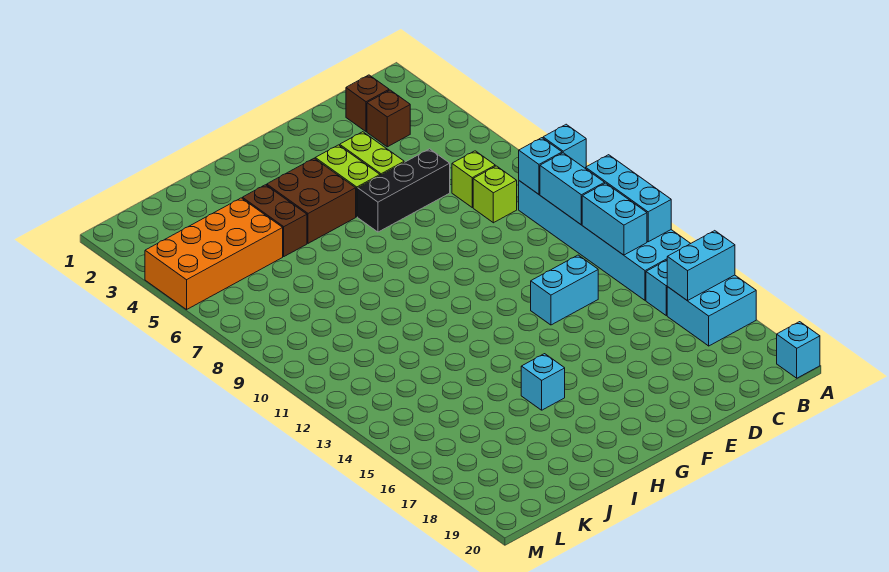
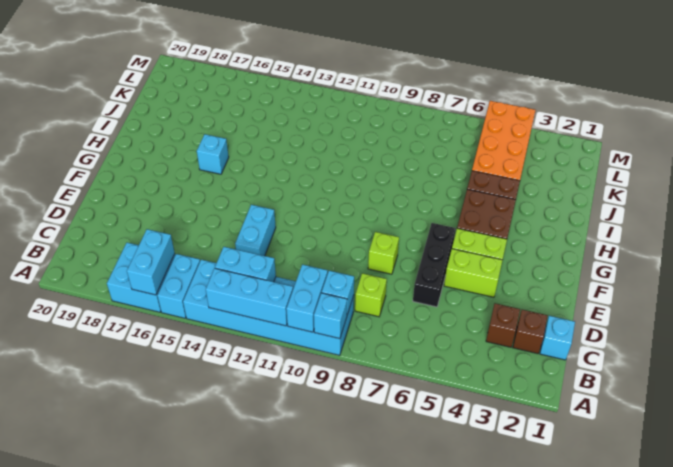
cyan 1x1 brick [777,322,820,378] -> cyan 1x1 brick moved to [540,316,575,360]
cyan 1x2 brick [540,153,605,225] -> cyan 1x2 brick turned to [286,264,328,332]
lime 1x1 brick [452,151,495,207] -> lime 1x1 brick moved to [368,232,399,274]

